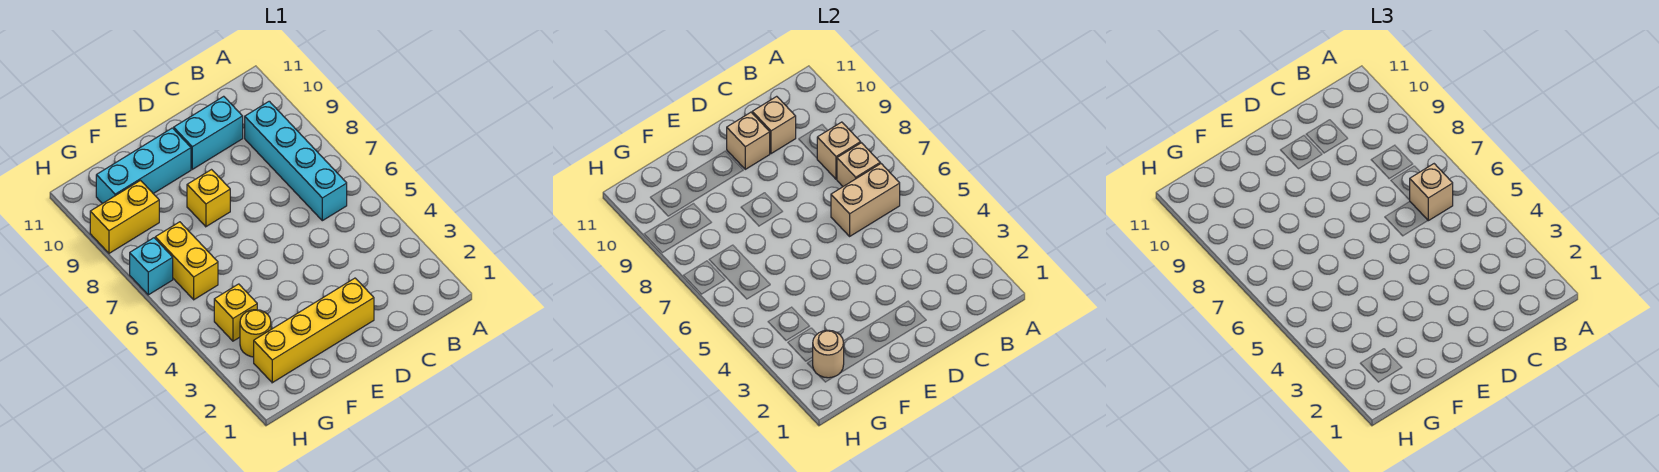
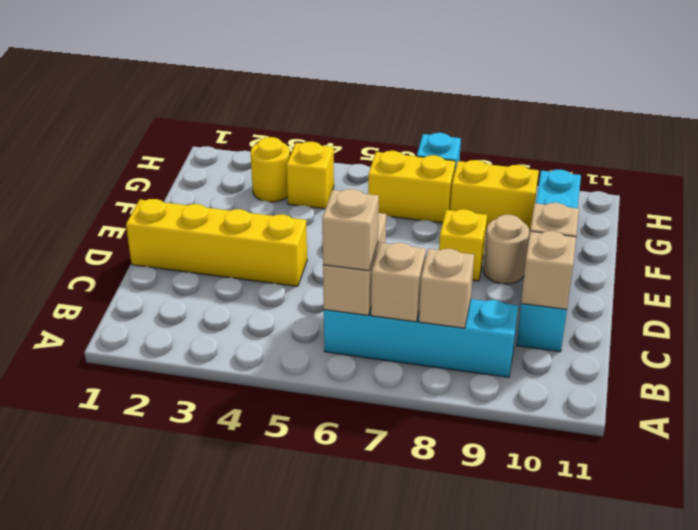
yellow 1x4 brick [254,278,374,383] -> yellow 1x4 brick turned to [126,199,307,286]
tan 1x1 round brick [813,330,844,378] -> tan 1x1 round brick moved to [484,215,529,284]
yellow 1x2 brick [90,180,159,253] -> yellow 1x2 brick turned to [450,160,539,234]

